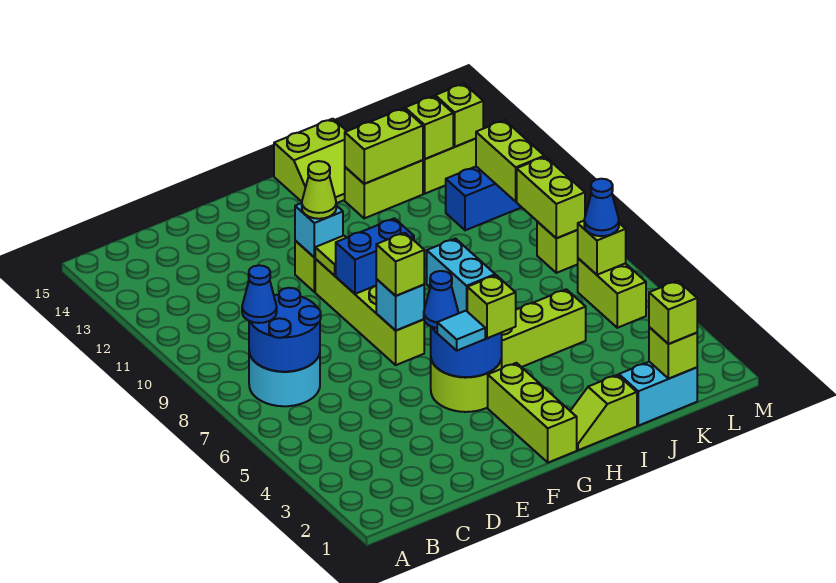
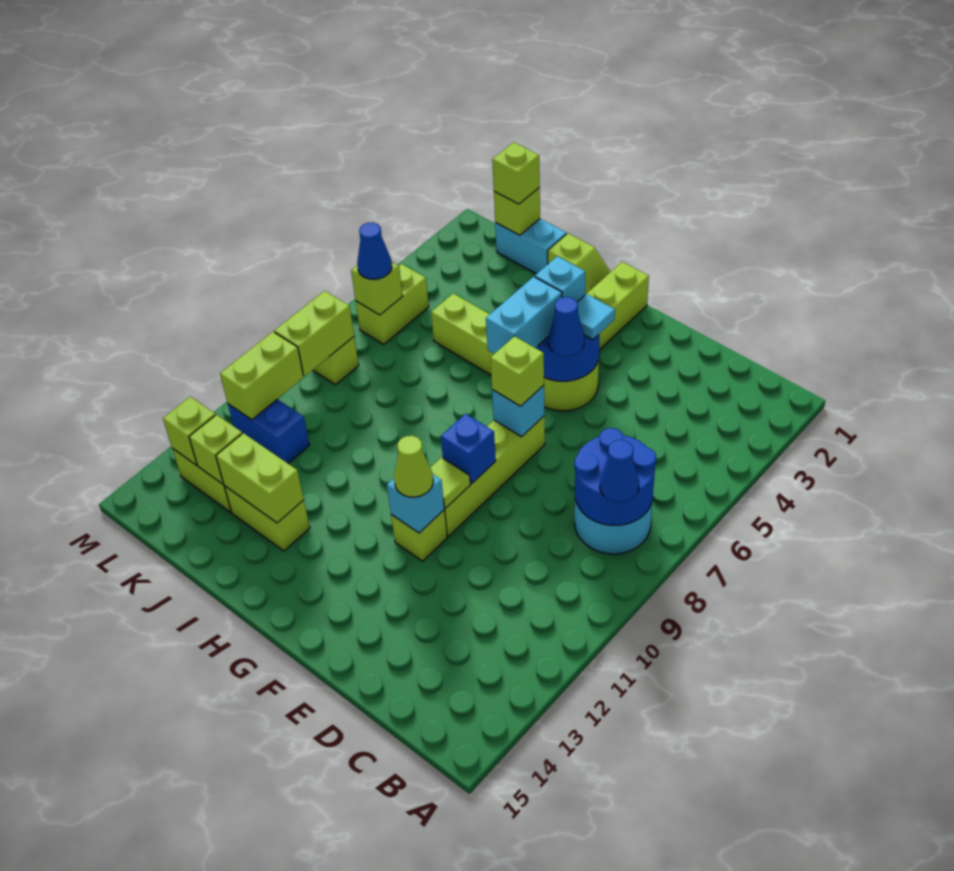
blue 1x2 brick [336,218,414,294] -> blue 1x1 brick [441,414,496,484]
lime 1x1 brick [467,275,516,338] -> cyan 1x1 brick [535,256,586,302]
lime 2x2 slope [274,119,346,203] -> none

